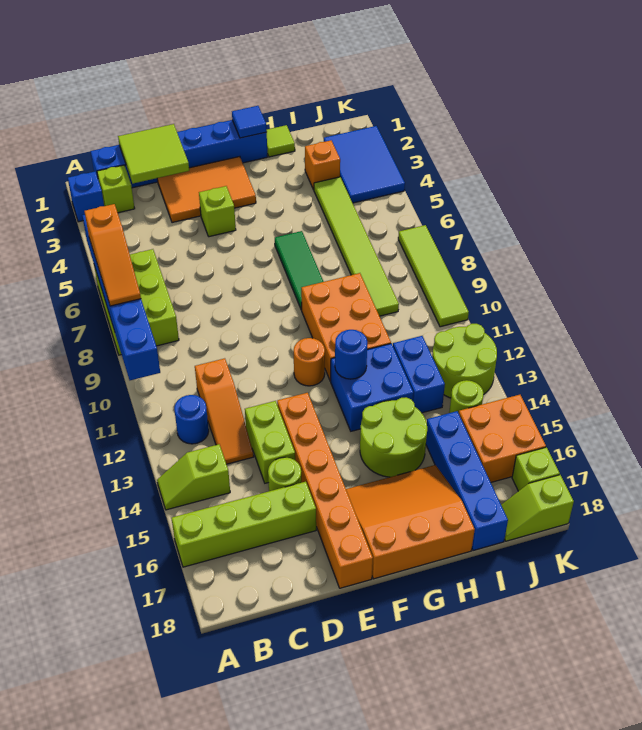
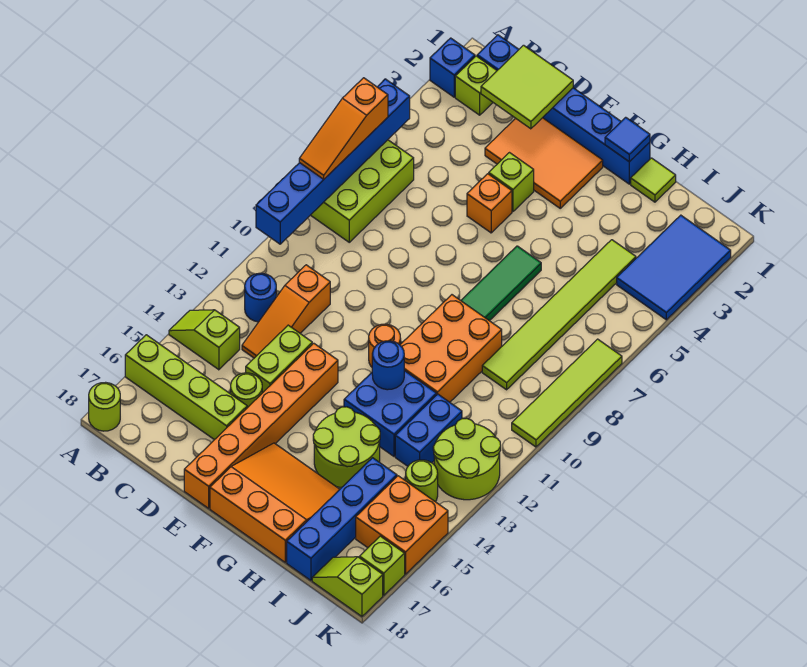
none -> lime 1x1 round brick [89,382,120,431]
orange 1x1 brick [305,140,340,190] -> orange 1x1 brick moved to [467,174,512,233]

